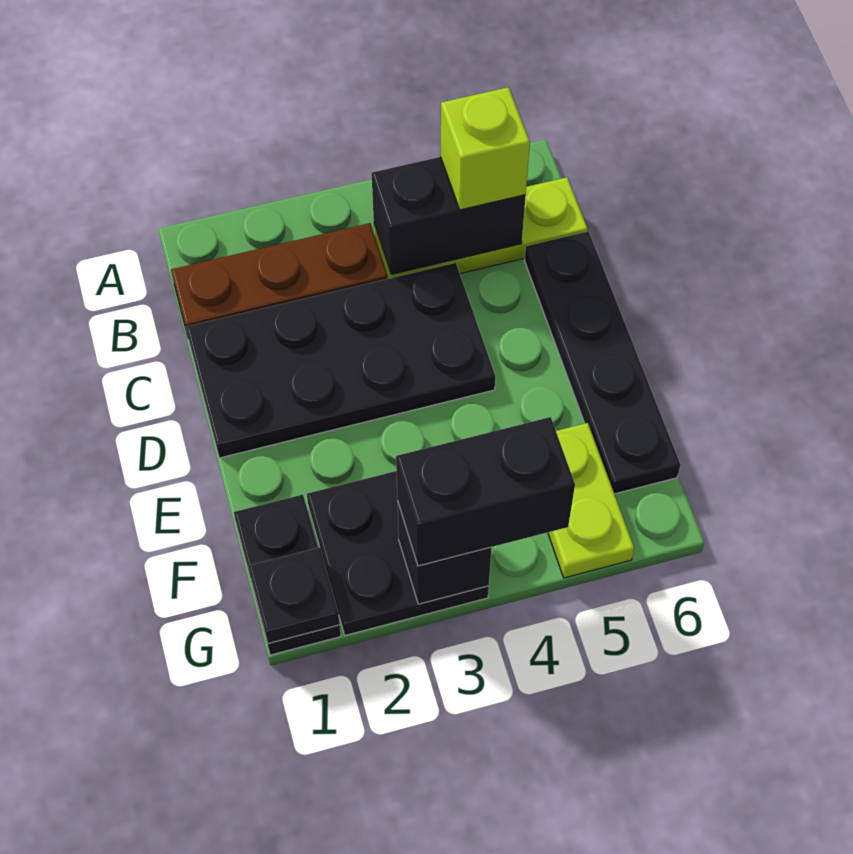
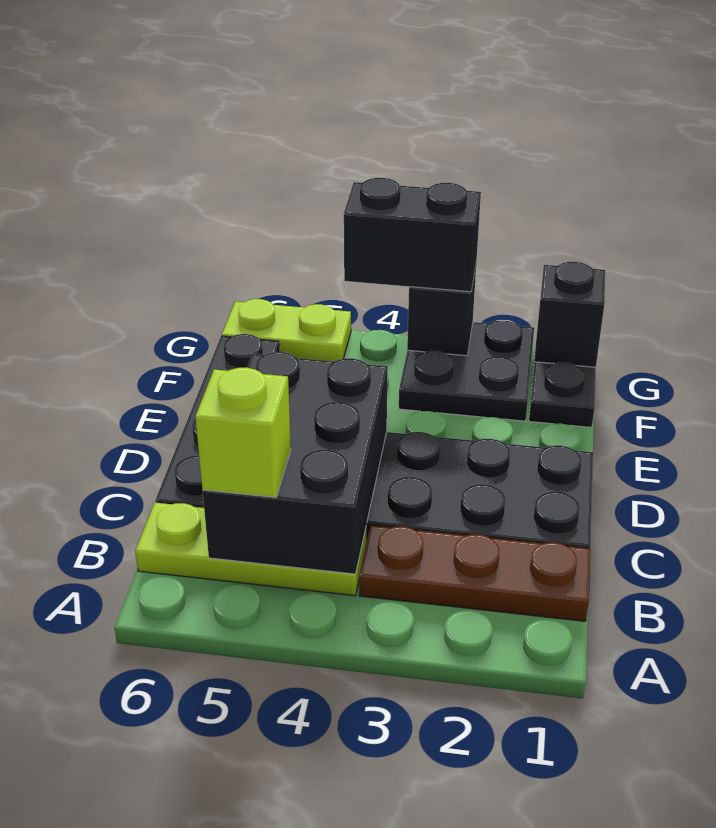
black 1x2 brick [372,157,526,275] -> black 2x3 brick [203,352,388,574]
lime 1x2 plate [548,423,634,578] -> lime 1x2 plate turned to [222,299,351,361]
black 1x1 plate [248,547,340,643] -> black 1x1 brick [534,262,605,367]

